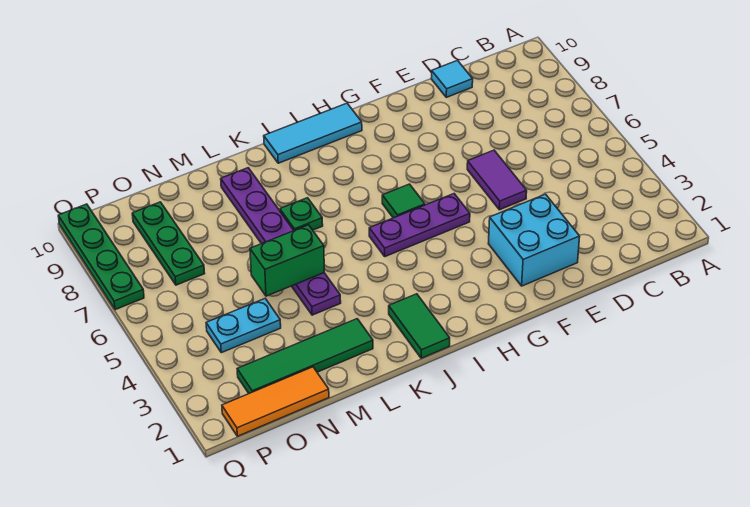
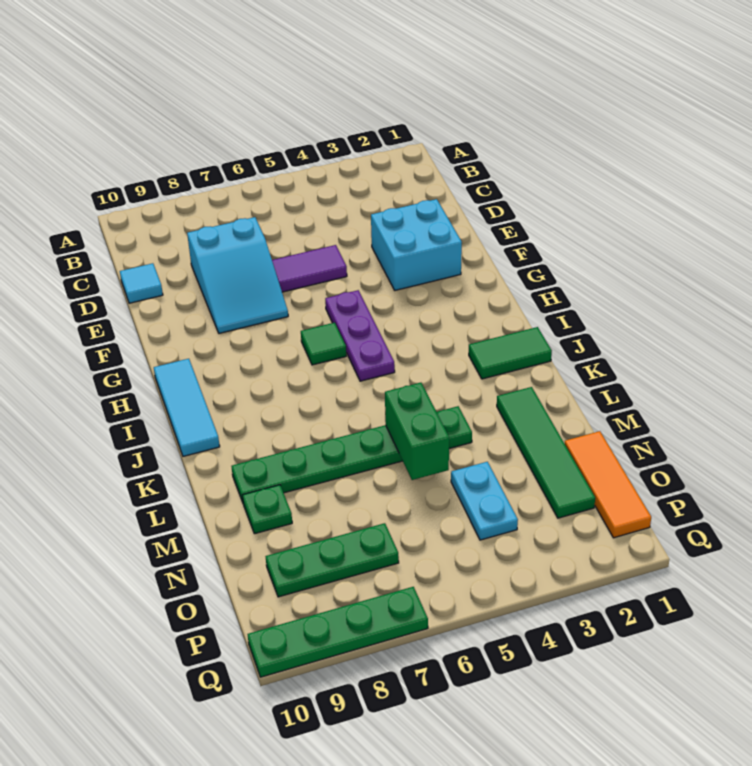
none -> cyan 2x3 slope [187,217,288,333]
green 1x1 plate [280,198,323,230] -> green 1x1 plate moved to [242,485,292,534]
purple 1x6 plate [221,168,341,315] -> green 1x6 plate [232,406,472,502]

